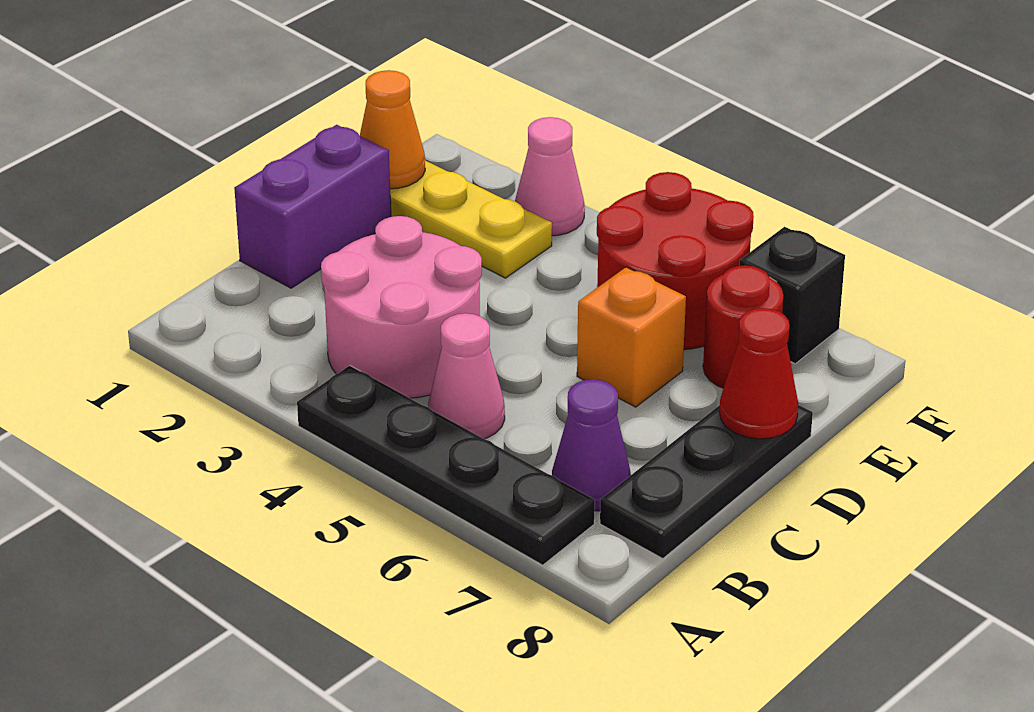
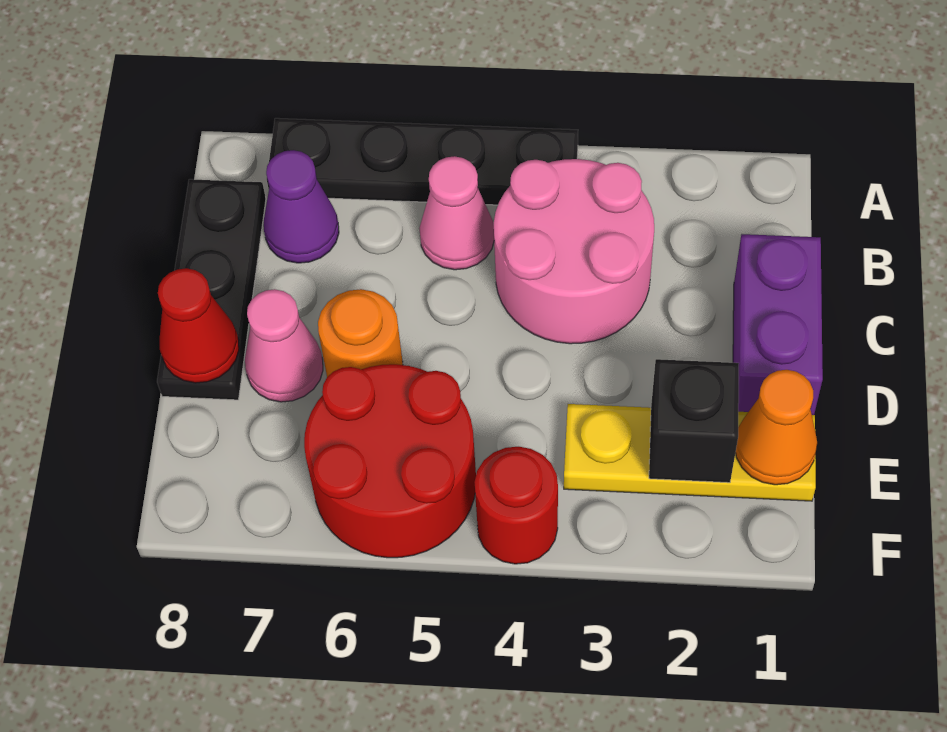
orange 1x1 brick [577,267,686,407] -> orange 1x1 round brick [318,289,403,377]
red 1x1 round brick [703,265,783,388] -> red 1x1 round brick moved to [474,447,558,564]
pink 1x1 cone [515,117,585,236] -> pink 1x1 cone moved to [245,289,323,402]
black 1x1 brick [740,227,845,364] -> black 1x1 brick moved to [649,359,739,483]

